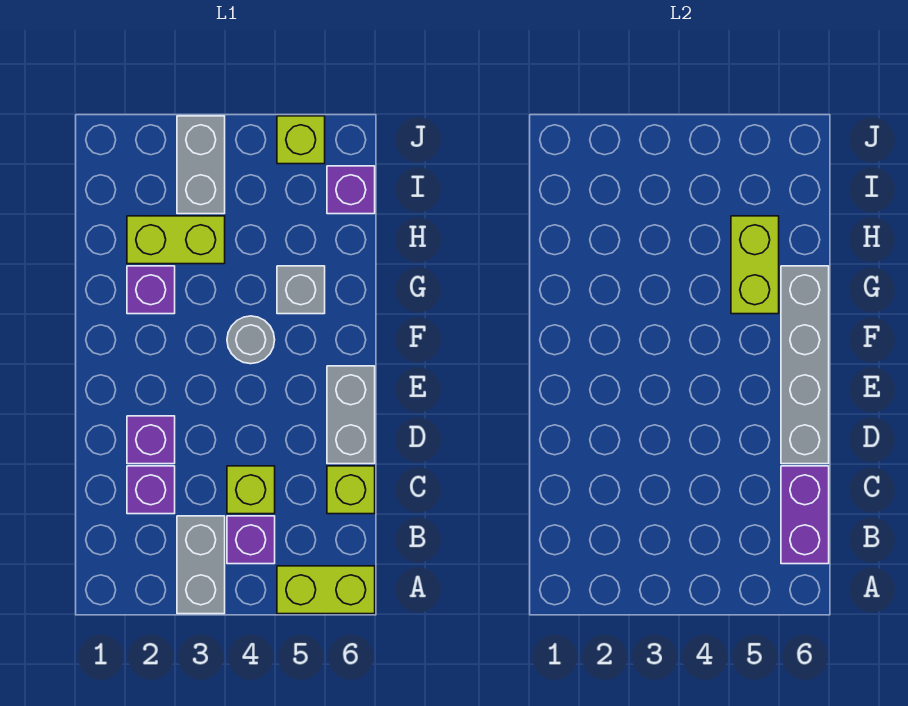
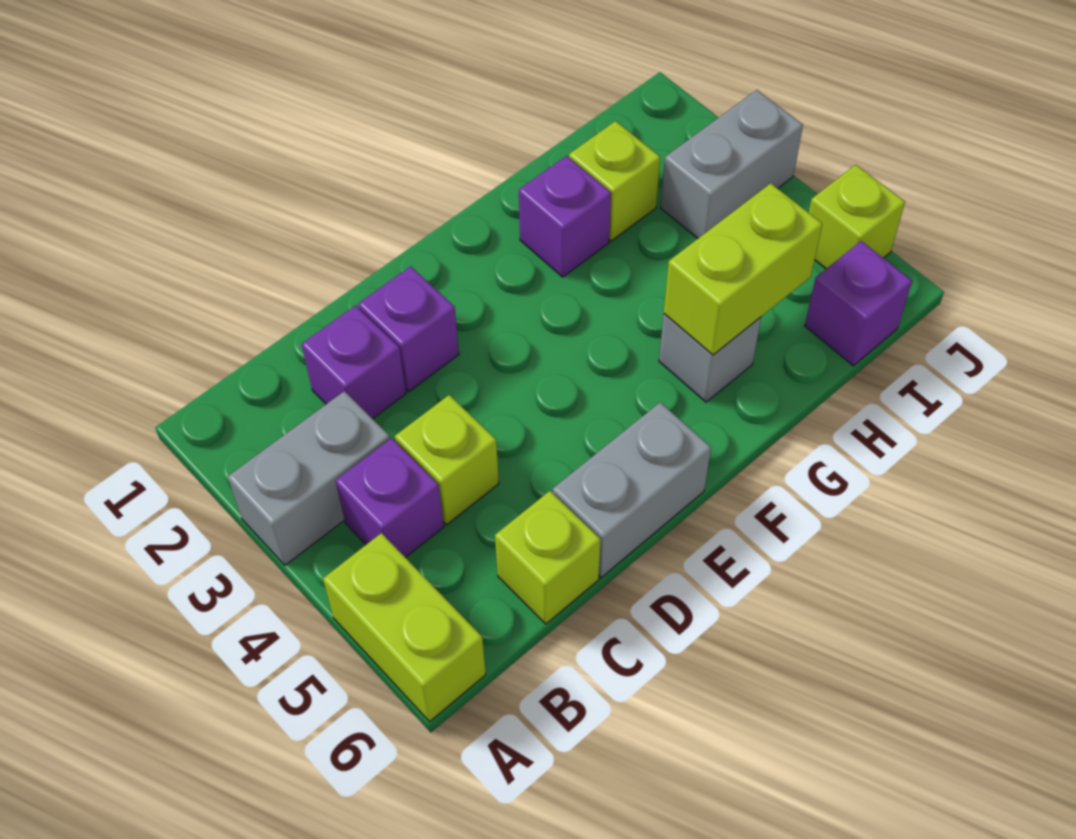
purple 1x2 brick [781,466,829,564] -> none
grey 1x4 brick [781,266,829,464] -> none
grey 1x1 round brick [227,316,275,364] -> none
lime 1x2 brick [127,216,225,264] -> lime 1x1 brick [569,121,660,241]

